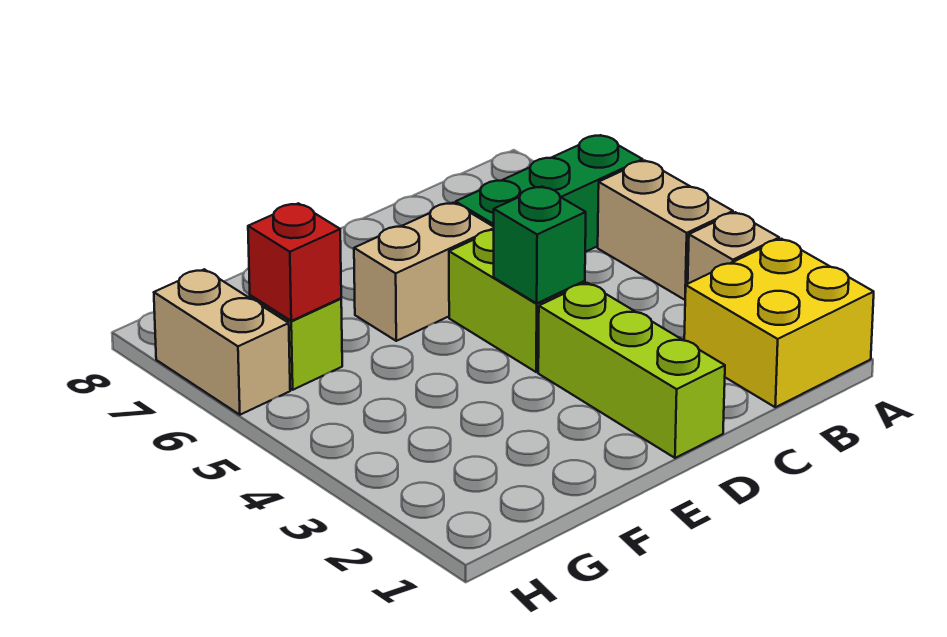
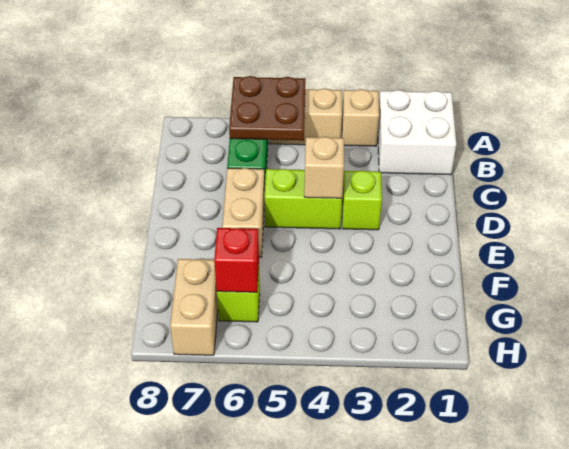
yellow 2x2 brick [684,239,874,407] -> white 2x2 brick [378,90,457,175]
none -> brown 2x2 plate [229,76,305,140]
lime 1x3 brick [538,283,725,458] -> lime 1x1 brick [342,171,382,230]
green 1x1 brick [494,186,586,303] -> tan 1x1 brick [304,137,344,198]
tan 1x2 brick [154,269,290,415] -> tan 1x2 brick turned to [170,259,218,355]

